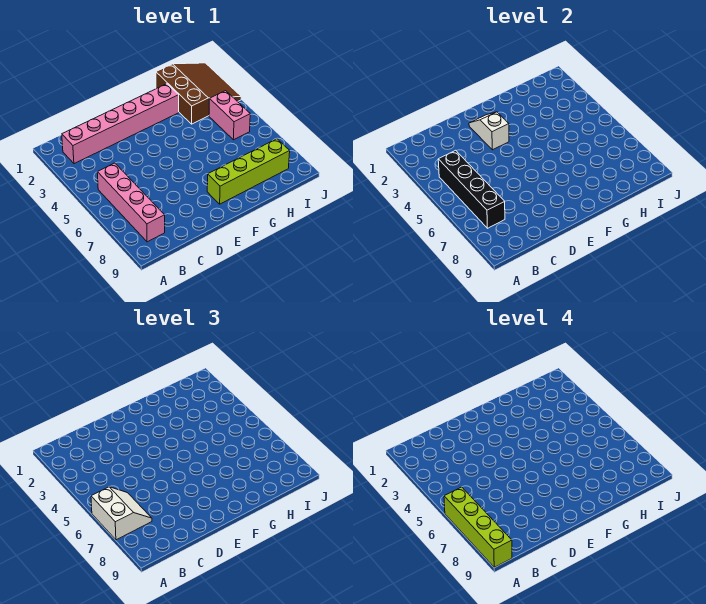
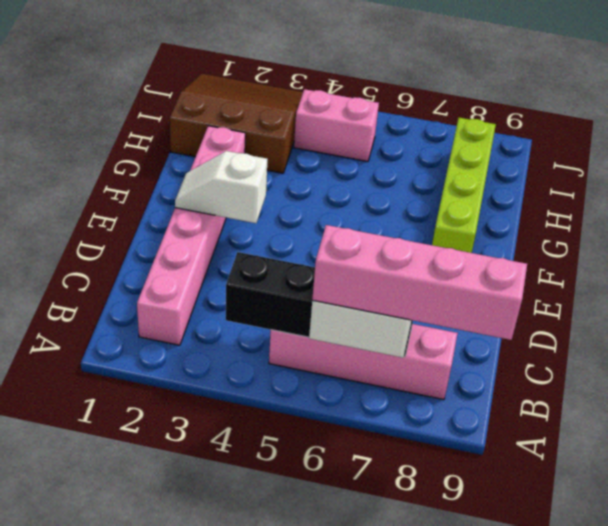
lime 1x4 brick [444,487,512,567] -> pink 1x4 brick [312,225,527,340]

